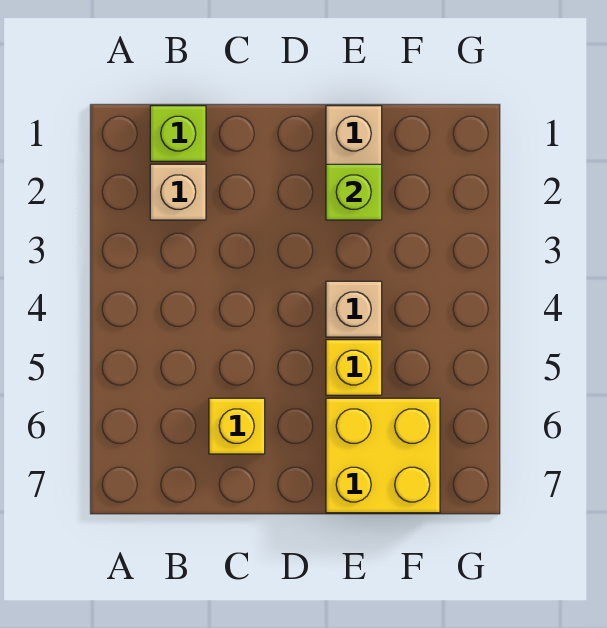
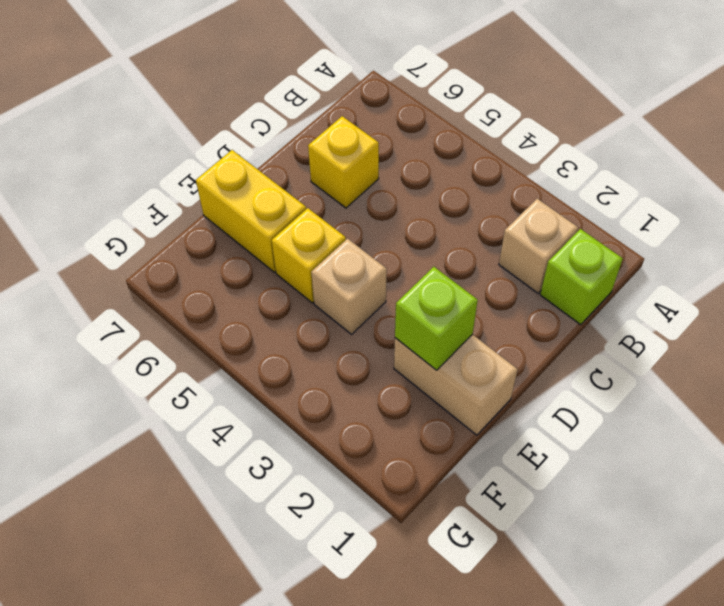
yellow 2x2 brick [326,398,440,513] -> yellow 1x2 brick [196,150,306,272]

